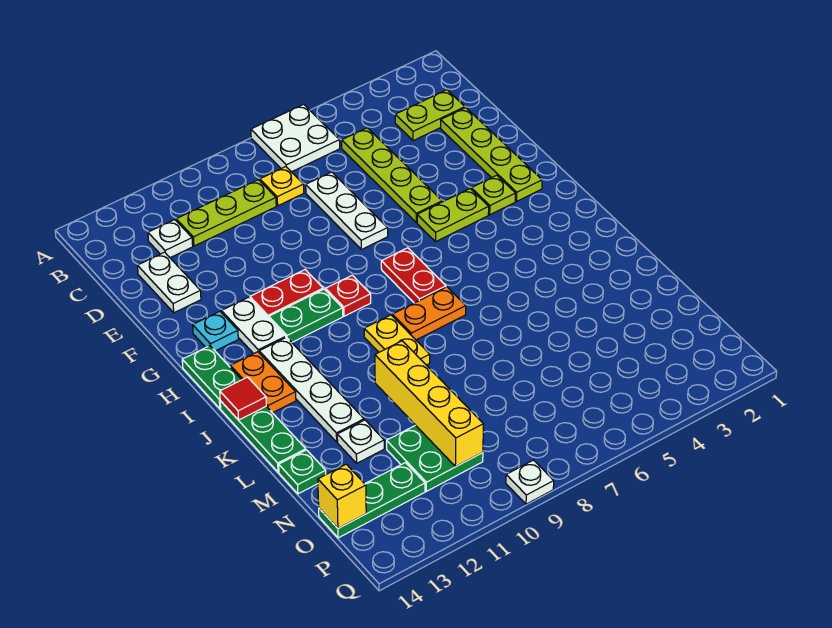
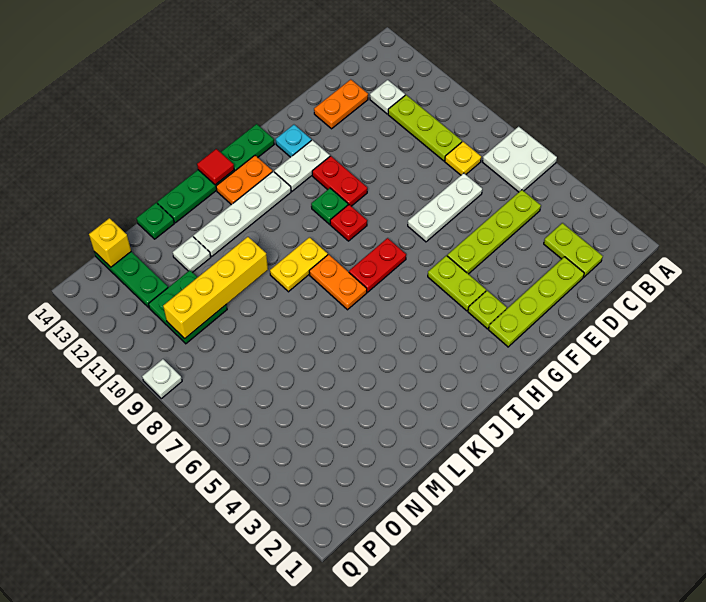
white 1x2 plate [138,252,201,313] -> orange 1x2 plate [314,79,368,129]
green 1x2 plate [269,289,343,342] -> green 1x1 plate [311,188,348,224]

